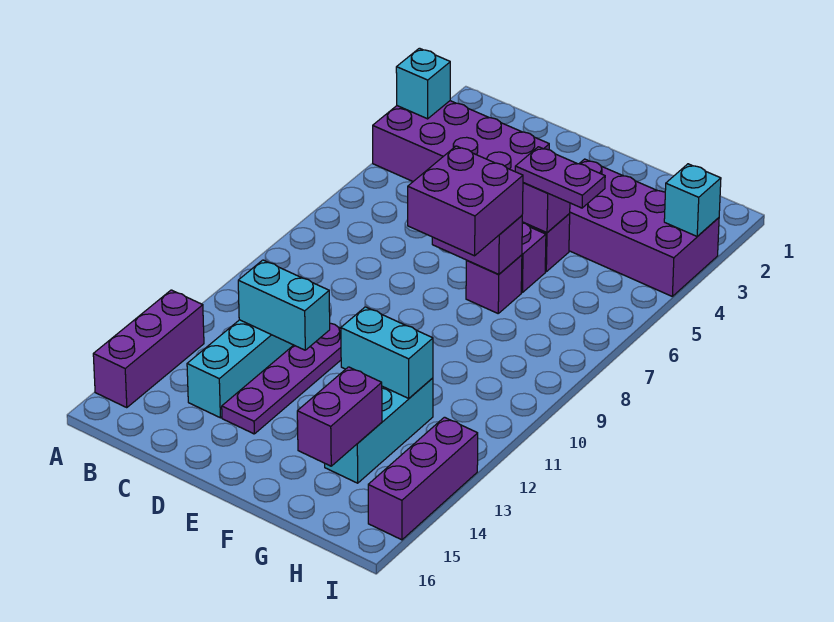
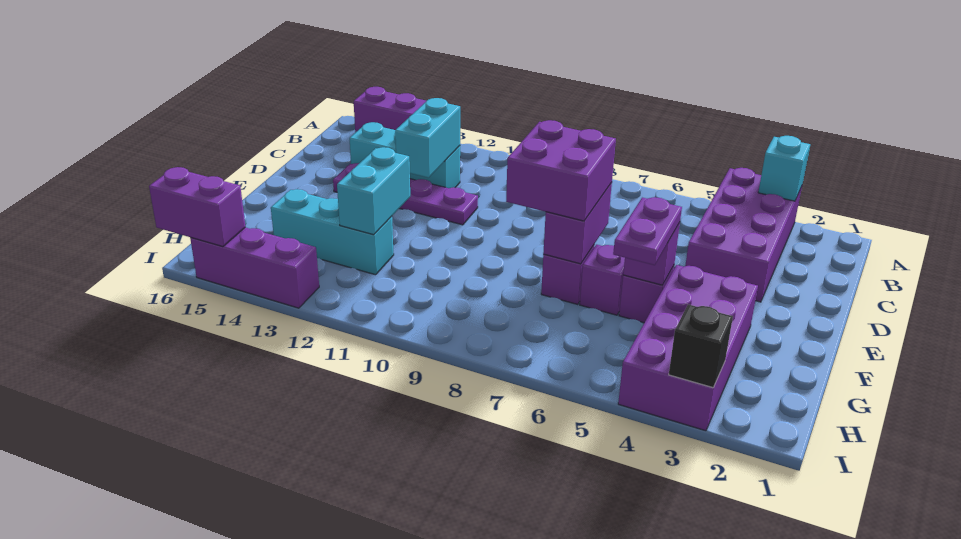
purple 1x2 brick [297,367,382,466] -> purple 1x2 brick moved to [149,167,245,247]
cyan 1x1 brick [664,164,721,236] -> black 1x1 brick [669,304,733,388]

